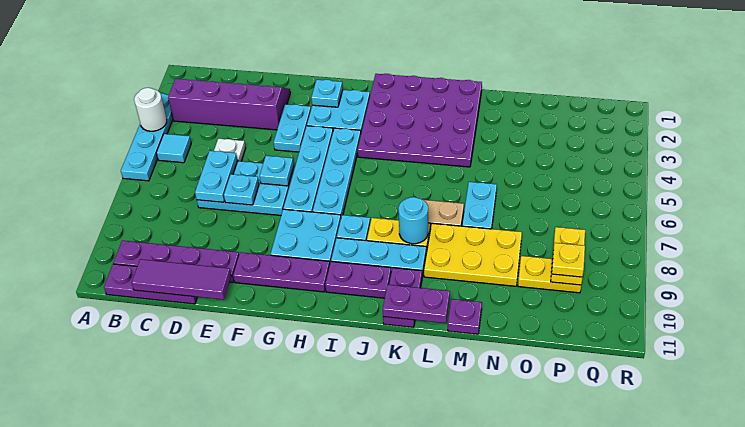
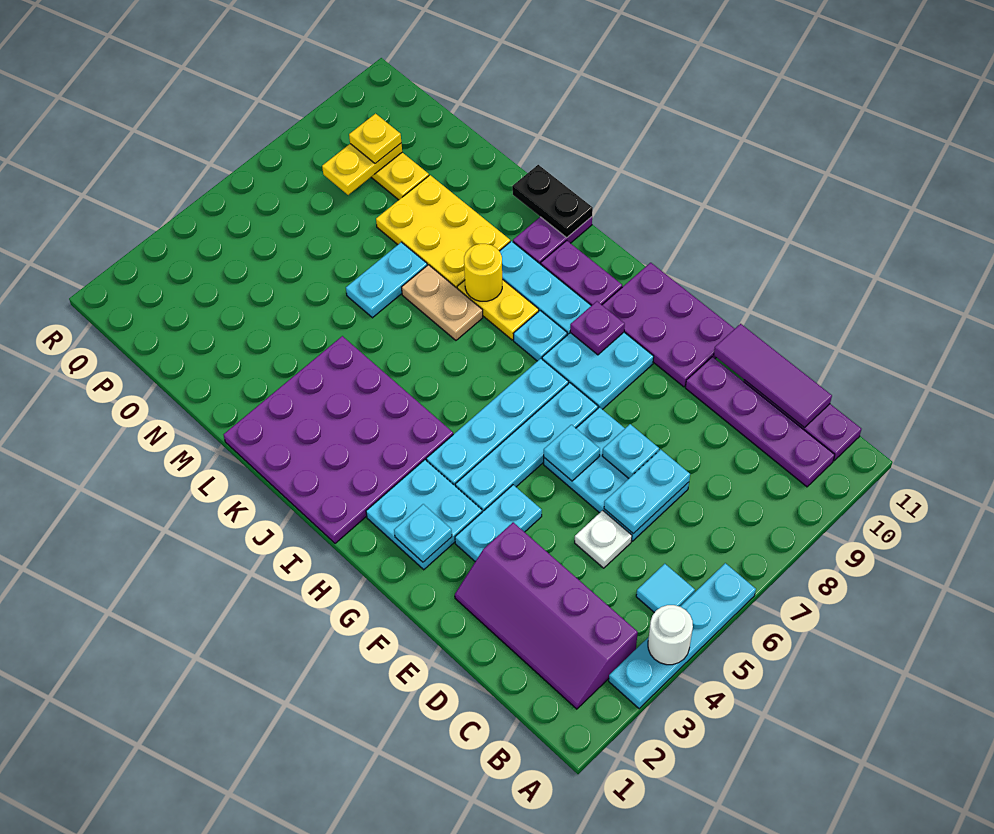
purple 1x3 plate [233,252,330,292] -> purple 2x3 plate [602,263,735,387]
cyan 1x1 round brick [398,197,428,244] -> yellow 1x1 round brick [464,244,502,301]
purple 1x2 plate [383,285,450,323] -> black 1x2 plate [512,165,593,237]
purple 1x1 plate [448,299,482,334] -> purple 1x1 plate moved to [570,301,625,355]

